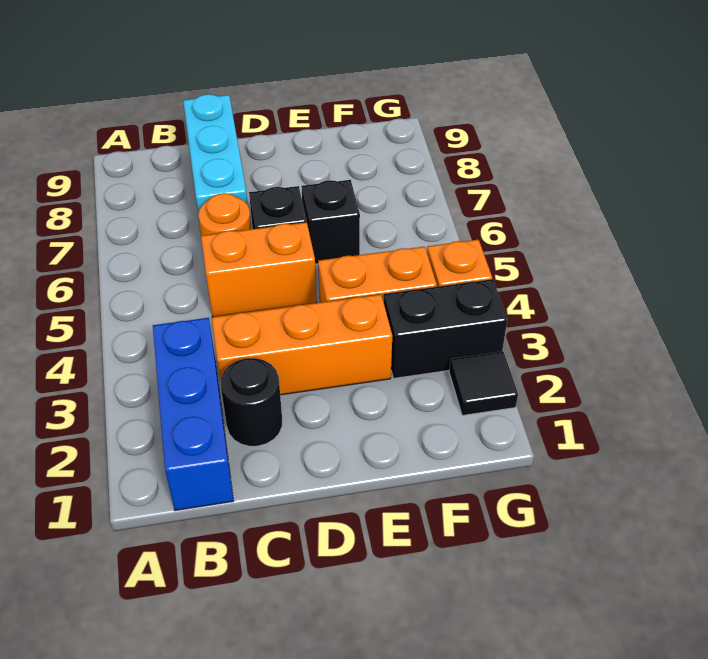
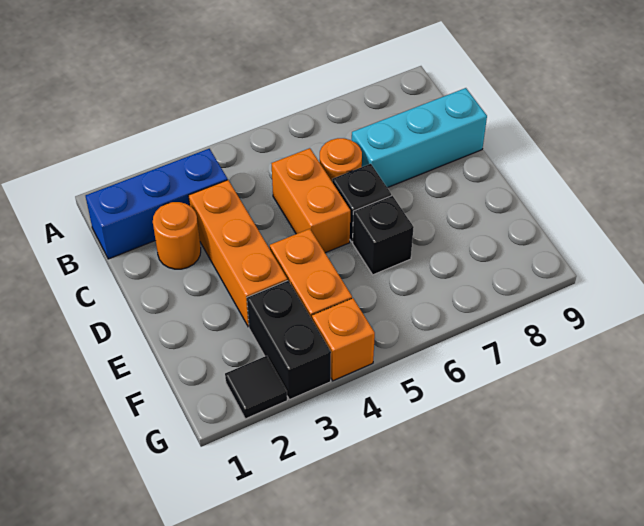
black 1x1 round brick [221,358,282,446] -> orange 1x1 round brick [153,202,201,269]

